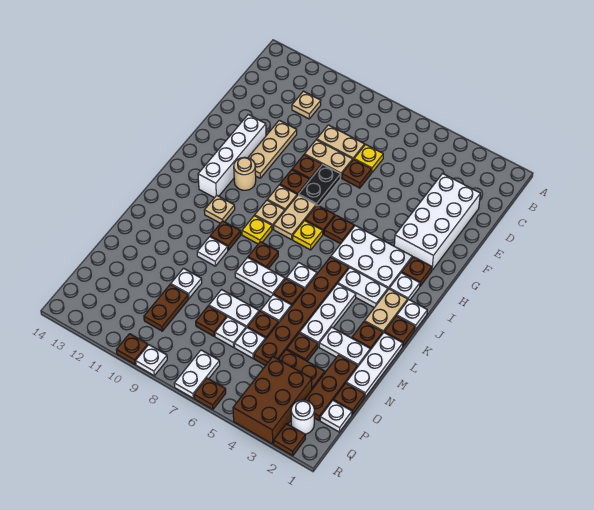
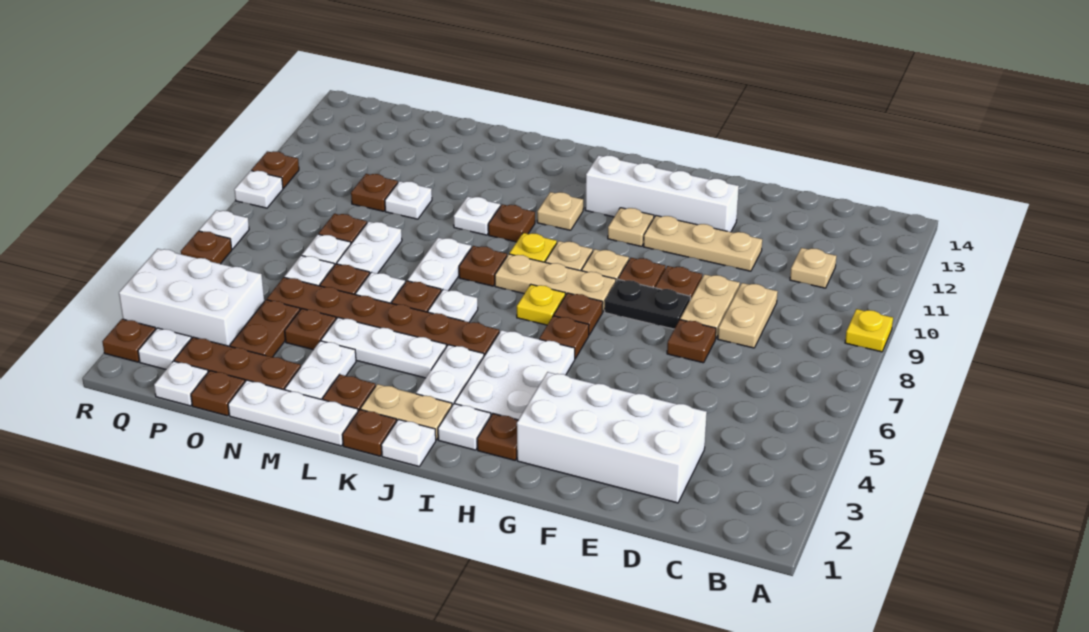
yellow 1x1 plate [354,144,383,173] -> yellow 1x1 plate moved to [845,309,893,352]
tan 1x2 plate [274,195,316,240] -> tan 1x3 plate [495,254,616,312]
tan 1x1 round brick [234,157,256,190] -> tan 1x1 plate [608,208,654,246]
brown 1x2 plate [144,284,189,331] -> brown 1x1 plate [351,174,398,211]
brown 2x3 brick [233,357,312,444] -> white 2x3 brick [119,249,264,346]
white 1x1 round brick [291,400,314,434] -> white 1x1 plate [138,328,191,369]
white 1x2 plate [174,350,220,398] -> white 1x1 plate [199,210,249,249]

